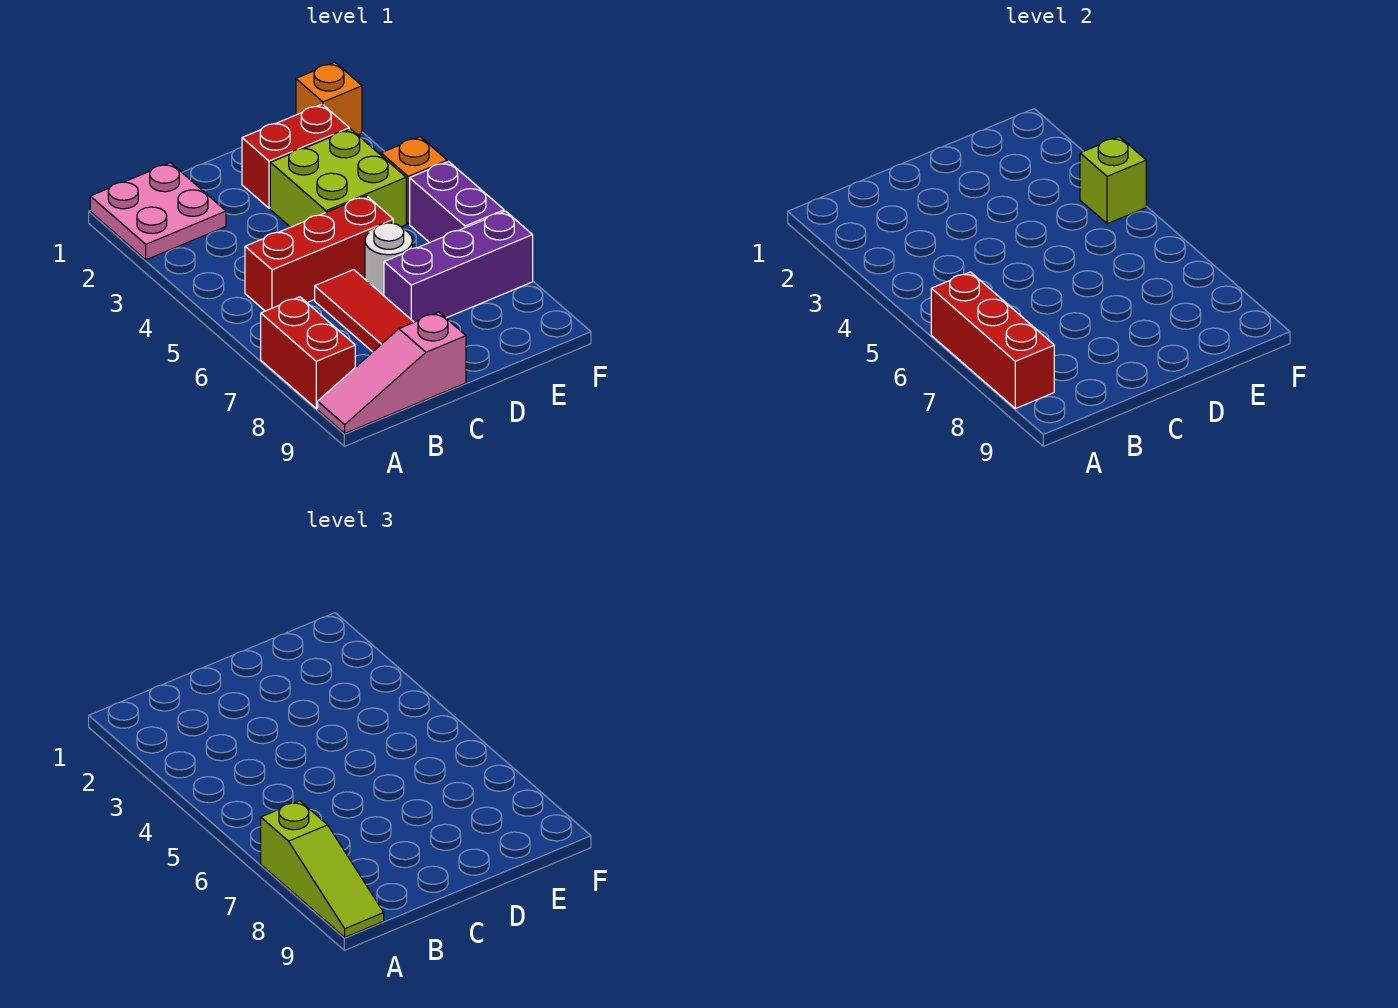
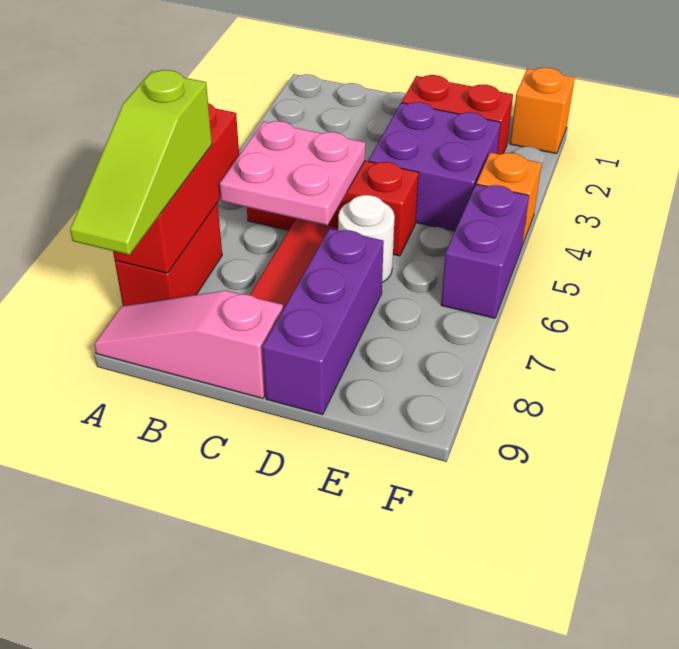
pink 2x2 plate [90,163,226,260] -> pink 2x2 plate moved to [220,121,365,225]
lime 2x2 brick [270,129,406,227] -> purple 2x2 brick [368,102,501,231]
purple 1x3 brick [384,211,533,322] -> purple 1x3 brick turned to [263,228,384,415]
lime 1x1 brick [1080,137,1146,224] -> none

